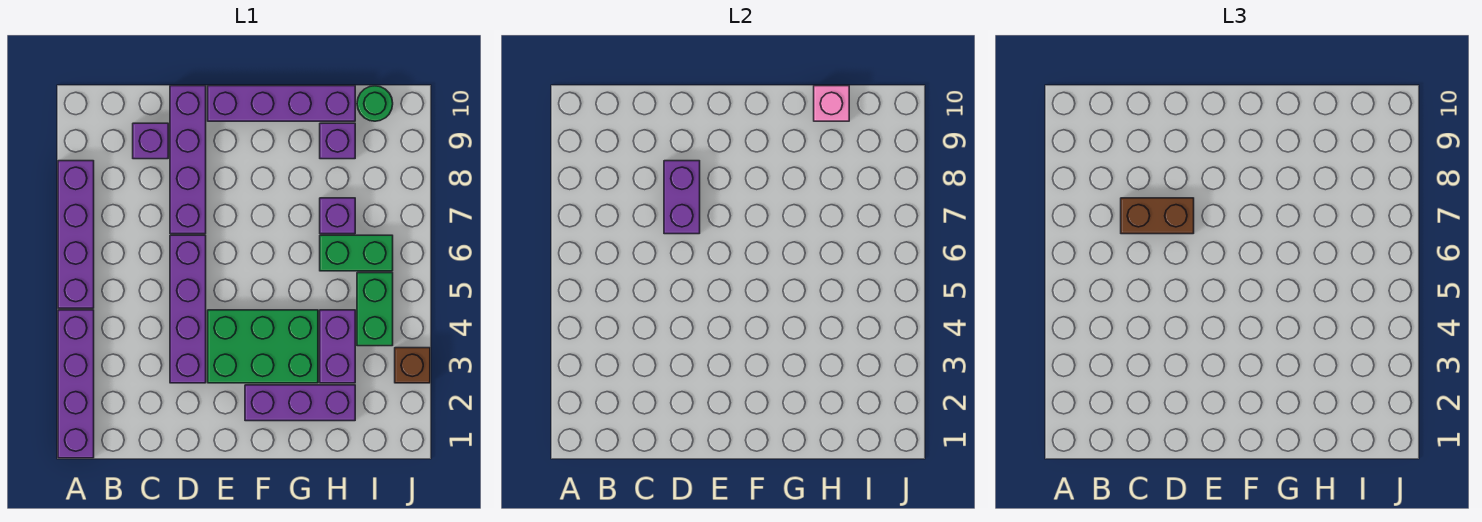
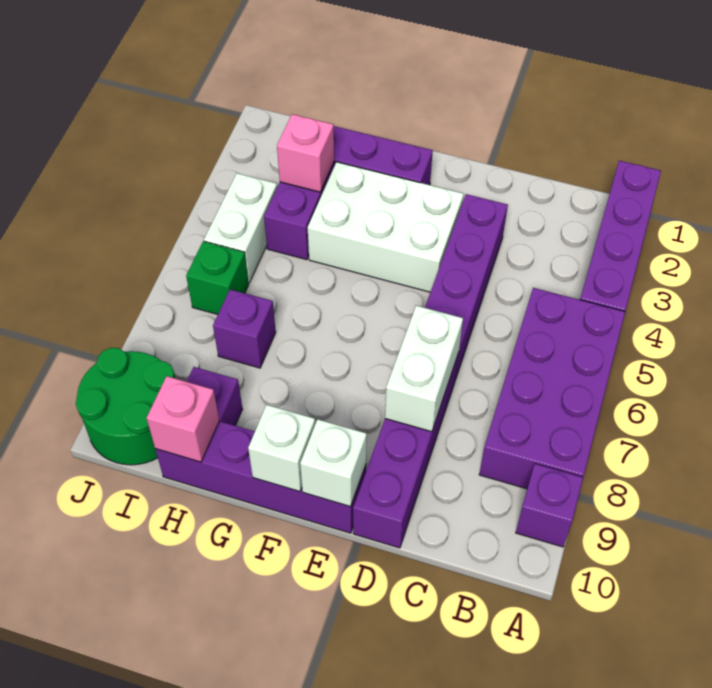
purple 1x4 brick [58,161,94,308] -> purple 2x4 brick [479,288,625,489]
brown 1x2 brick [1121,198,1194,234] -> none
purple 1x1 brick [133,123,168,159] -> purple 1x1 brick moved to [516,464,583,547]
purple 1x2 brick [664,161,700,234] -> white 1x2 brick [385,306,463,432]
green 2x3 brick [208,310,318,383] -> white 2x3 brick [308,162,464,292]
none -> white 1x1 brick [300,419,367,507]
none -> white 1x1 brick [248,405,315,492]
none -> pink 1x1 brick [277,114,334,192]
green 1x2 brick [320,235,393,271] -> green 1x1 brick [186,241,249,314]
green 1x2 brick [357,273,393,346] -> white 1x2 brick [204,173,277,283]
green 1x1 round brick [357,86,393,121] -> green 2x2 round brick [76,348,175,465]
brown 1x1 brick [395,348,430,383] -> none

